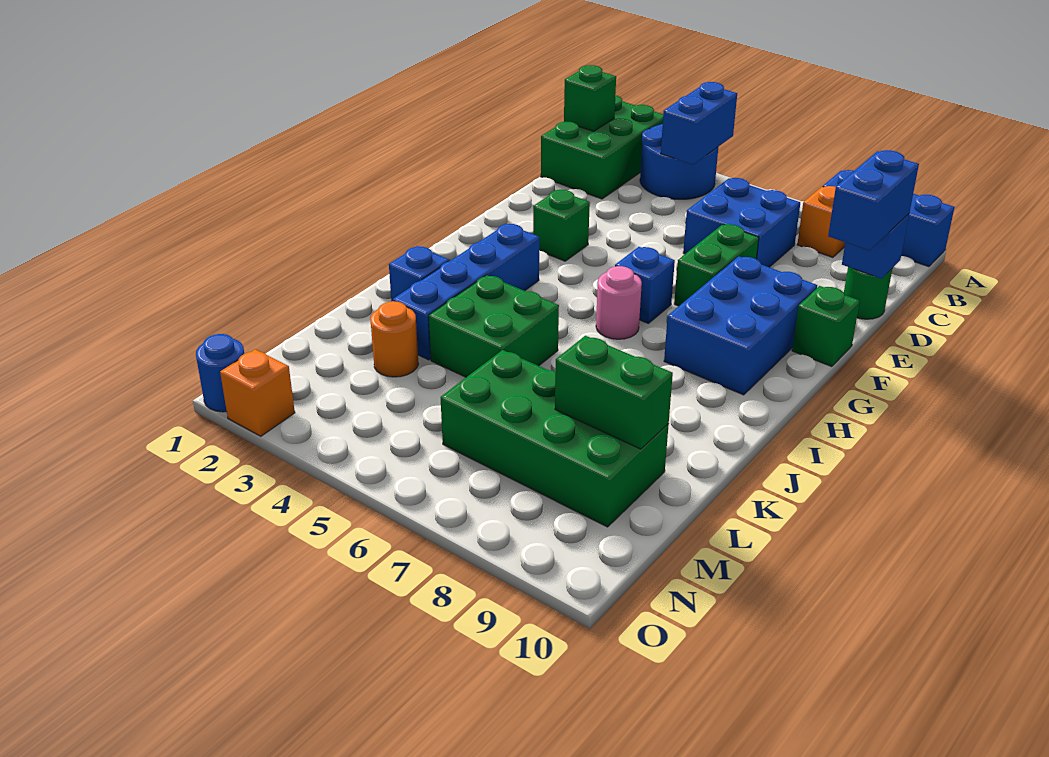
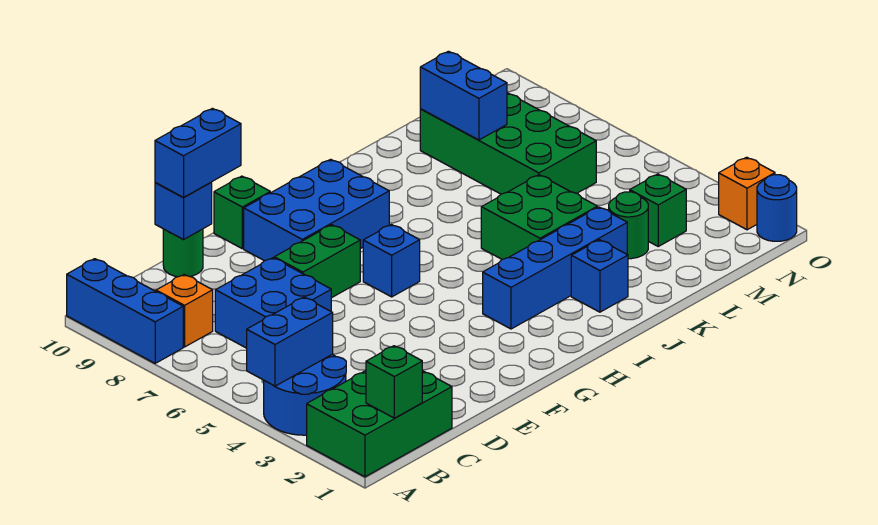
green 1x1 brick [533,190,590,261] -> green 1x1 brick moved to [630,174,686,246]
pink 1x1 round brick [596,266,642,339] -> none
orange 1x1 round brick [370,301,418,377] -> green 1x1 round brick [609,192,648,259]
green 1x2 brick [555,336,673,449] -> blue 1x2 brick [420,51,507,140]

